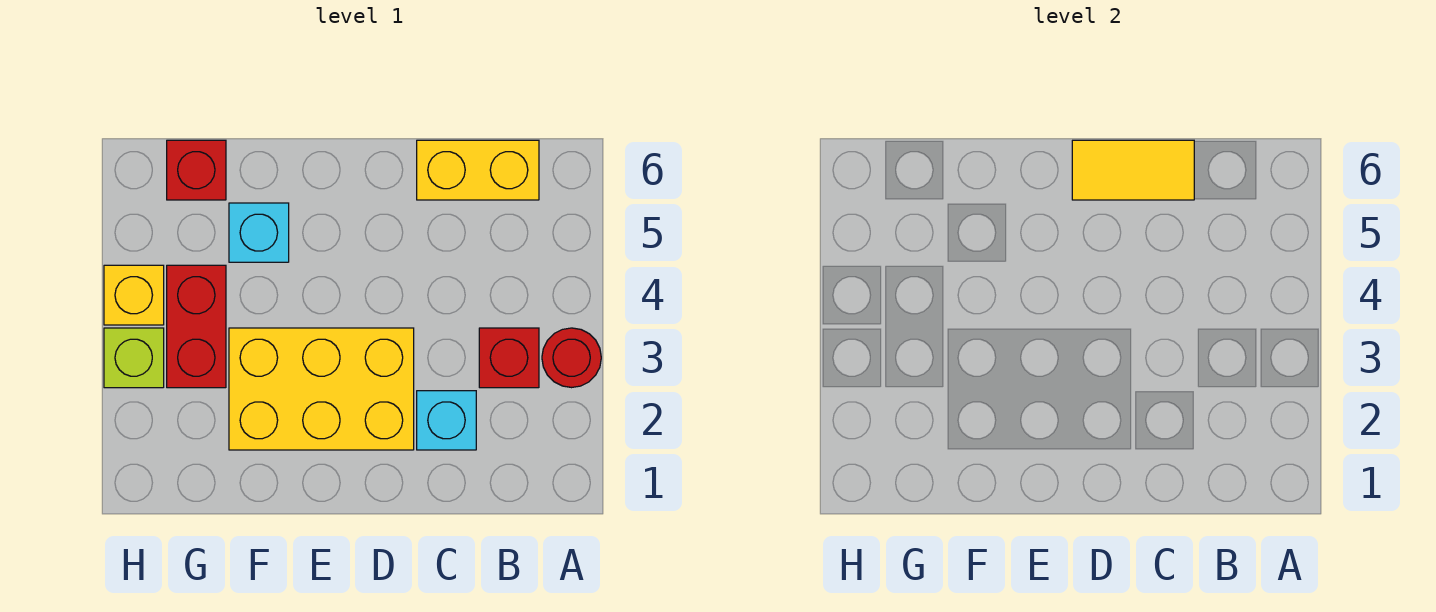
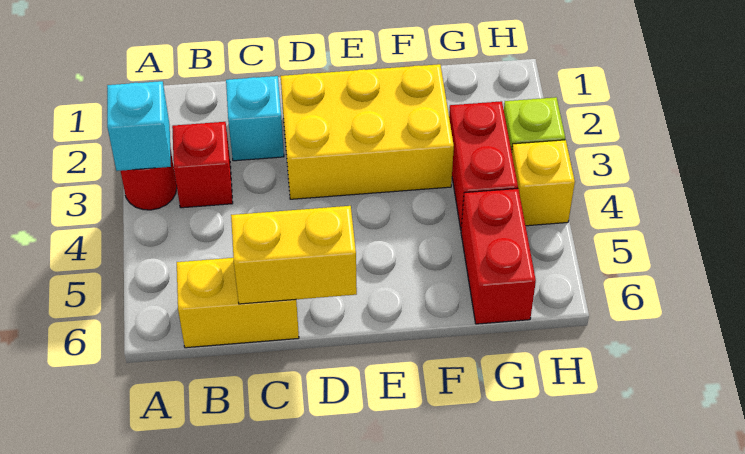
yellow 1x2 tile [1072,140,1194,200] -> yellow 1x2 brick [231,206,357,304]
cyan 1x1 brick [229,203,289,262] -> cyan 1x1 brick moved to [107,81,171,171]
red 1x1 brick [167,140,226,200] -> red 1x2 brick [461,189,536,324]

